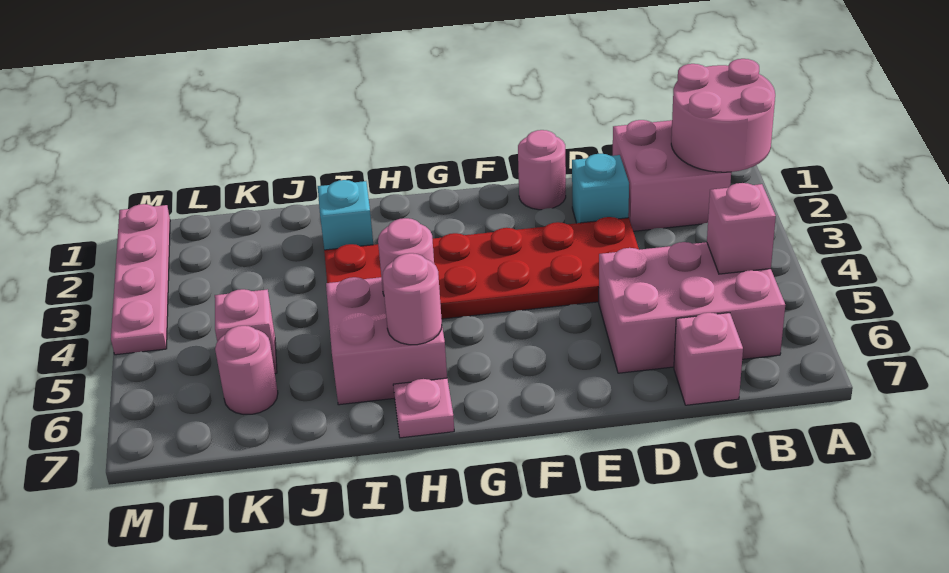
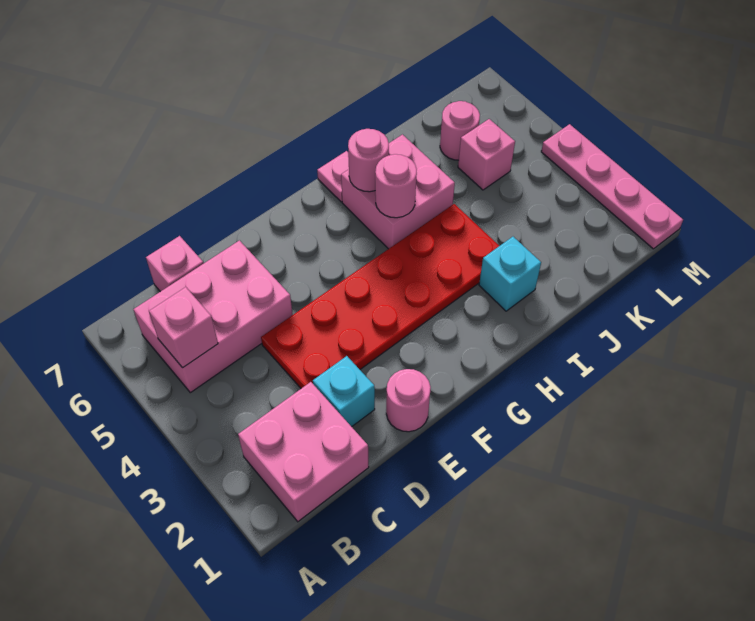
pink 2x2 round brick [671,59,775,172] -> none

